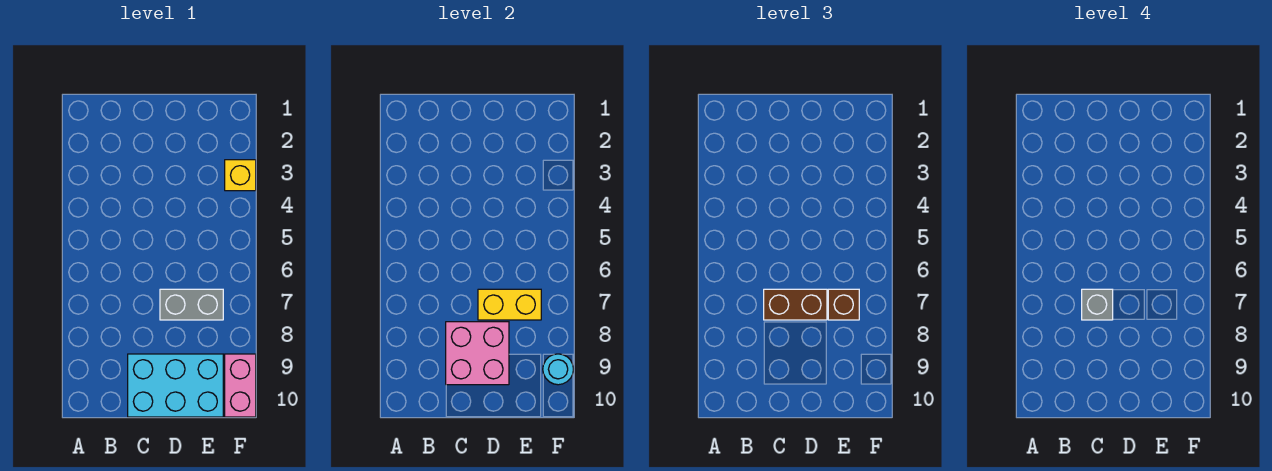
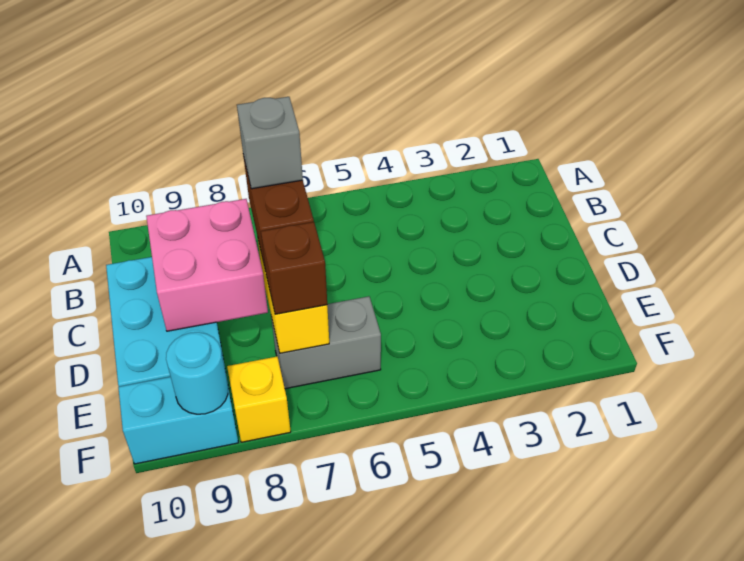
grey 1x2 brick [160,289,223,320] -> grey 1x2 brick turned to [271,296,381,389]
yellow 1x1 brick [225,160,256,191] -> yellow 1x1 brick moved to [227,357,291,442]
pink 1x2 brick [225,354,256,417] -> cyan 1x2 brick [118,367,238,464]

